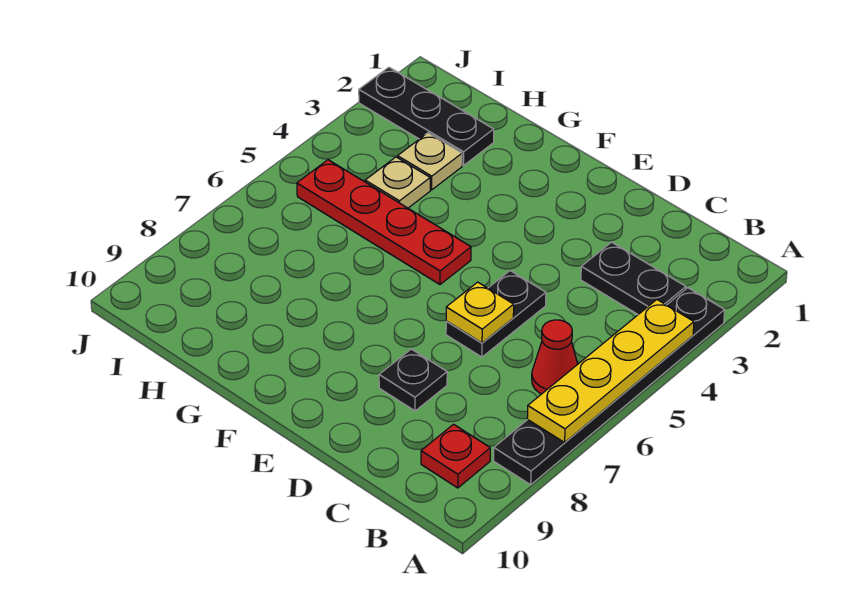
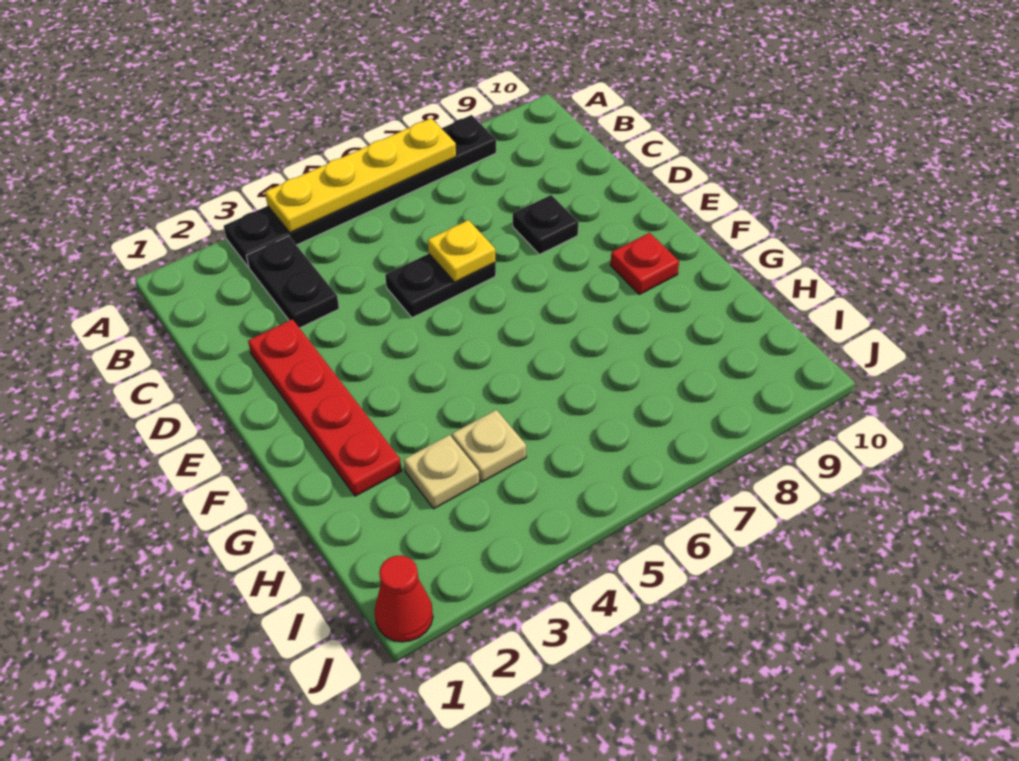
red 1x1 cone [532,320,578,394] -> red 1x1 cone moved to [375,556,433,642]
red 1x1 plate [421,424,490,488] -> red 1x1 plate moved to [610,233,679,294]
red 1x4 plate [297,160,471,284] -> red 1x4 plate moved to [248,319,401,496]
black 1x3 plate [359,67,494,165] -> none

